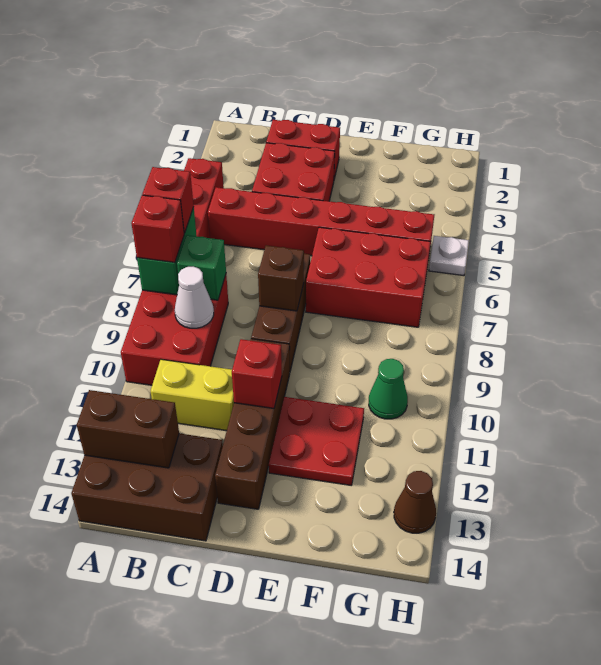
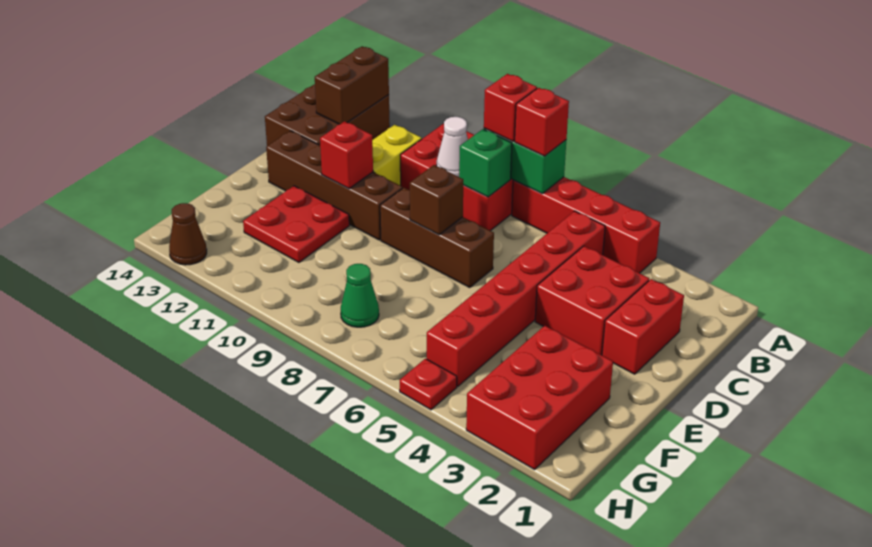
red 2x3 brick [306,227,431,327] -> red 2x3 brick moved to [466,326,613,470]
green 1x1 cone [369,359,408,419] -> green 1x1 cone moved to [341,264,379,327]
white 1x1 plate [429,236,469,276] -> red 1x1 plate [400,359,457,410]

